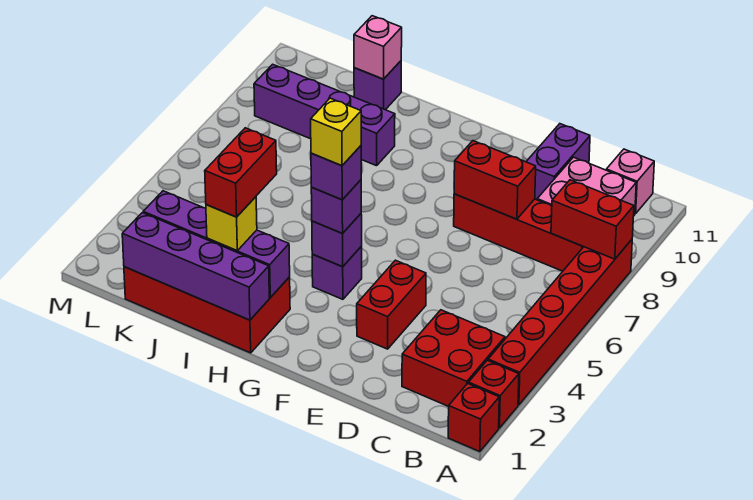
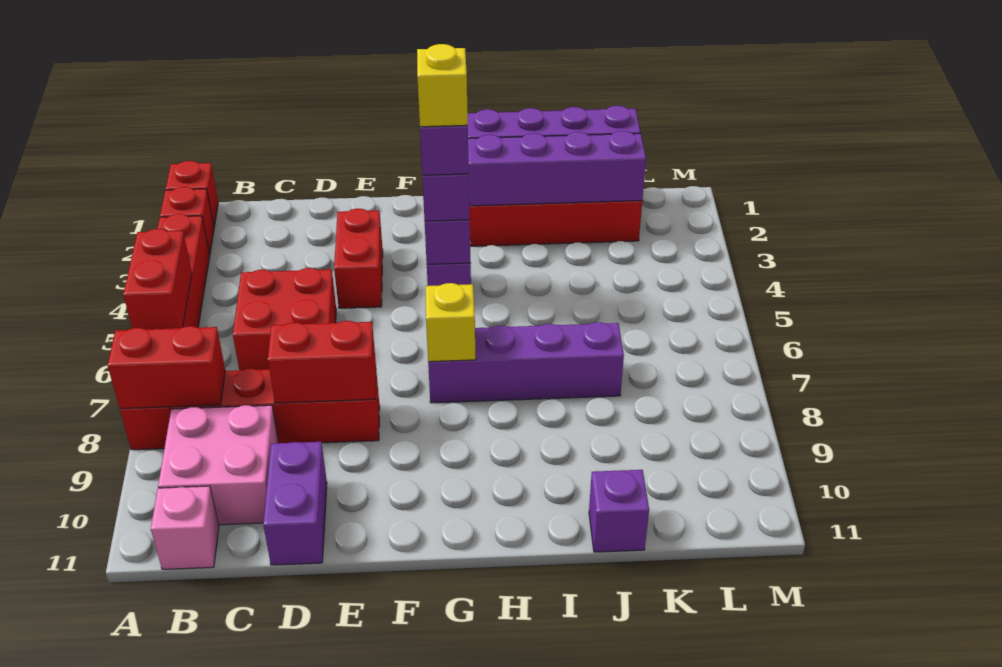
red 2x2 brick [402,310,505,407] -> red 2x2 brick moved to [233,268,336,370]
yellow 1x1 brick [206,197,257,251] -> yellow 1x1 brick moved to [426,283,476,362]
red 1x2 brick [205,128,277,217] -> red 1x2 brick moved to [123,229,192,329]
purple 1x4 brick [254,64,395,166] -> purple 1x4 brick moved to [428,322,624,403]
pink 1x1 brick [354,16,402,79] -> none

